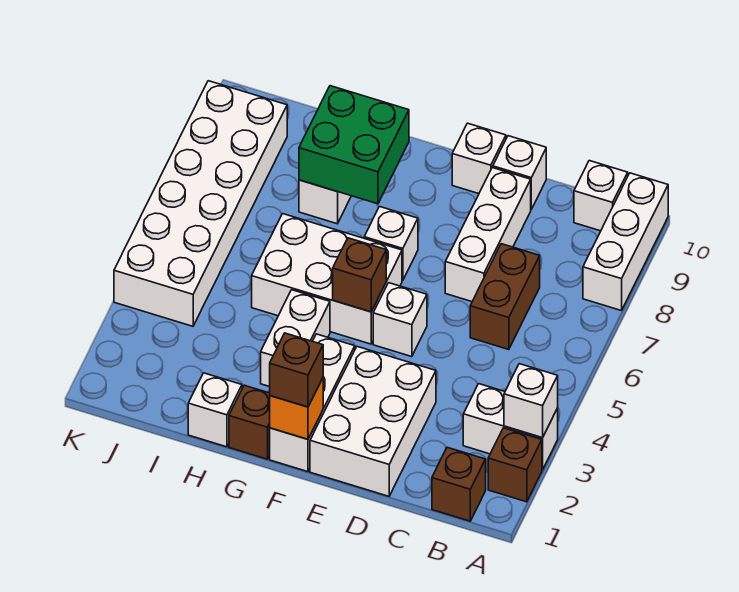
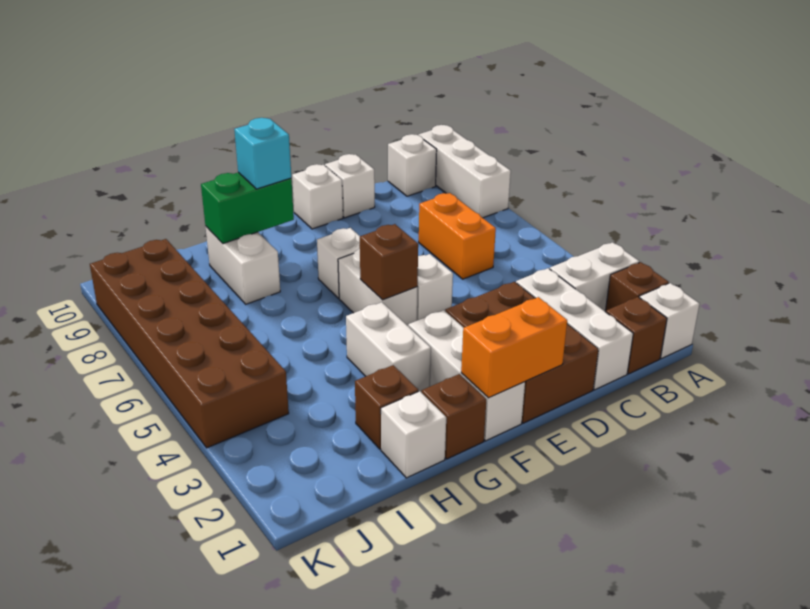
white 1x1 brick [504,364,558,438] -> white 1x1 brick moved to [639,283,699,358]
brown 1x2 brick [470,244,540,350] -> orange 1x2 brick [419,193,496,279]
white 2x3 brick [310,347,436,496] -> brown 2x3 brick [445,282,598,423]
white 1x3 brick [445,167,531,302] -> white 1x3 brick moved to [516,268,633,390]
orange 1x1 brick [270,378,323,439] -> orange 1x2 brick [461,297,567,398]
brown 1x1 brick [270,333,323,407] -> brown 1x1 brick moved to [355,365,418,449]
white 2x3 brick [252,214,402,344] -> white 1x2 brick [338,249,417,326]
green 2x2 brick [299,86,409,204] -> green 1x2 brick [201,172,294,244]
none -> cyan 1x1 brick [234,118,291,189]
white 2x6 brick [114,81,287,326] -> brown 2x6 brick [90,239,289,448]

